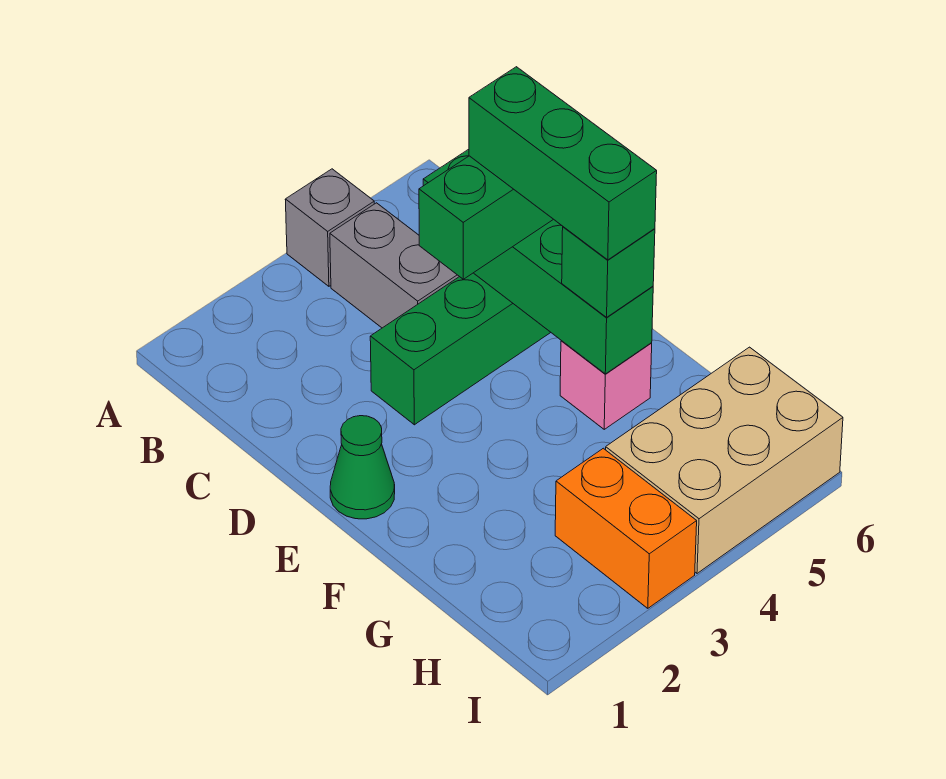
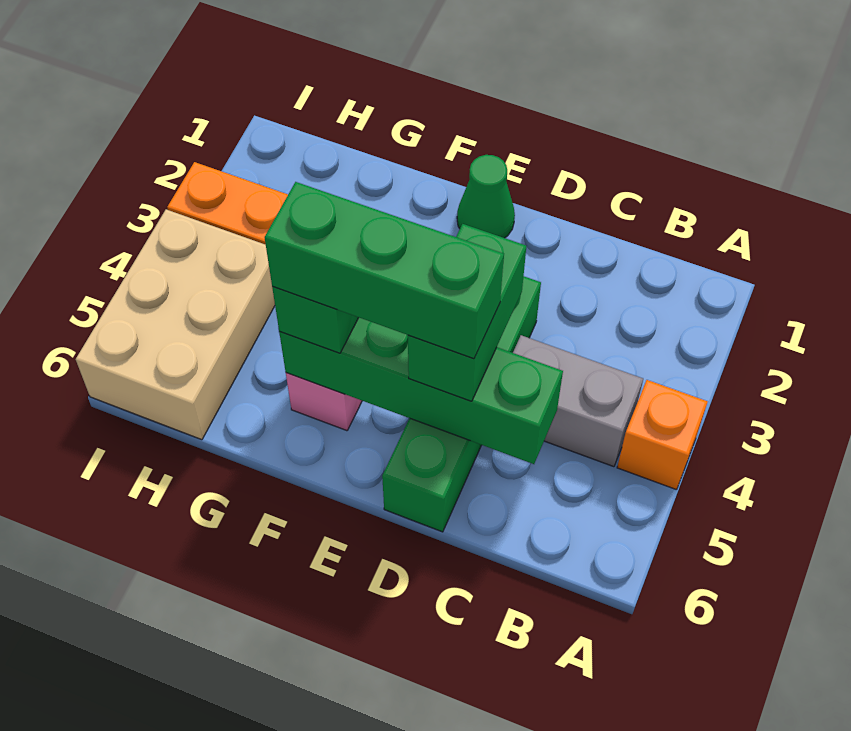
grey 1x1 brick [285,169,374,286] -> orange 1x1 brick [617,380,708,490]

